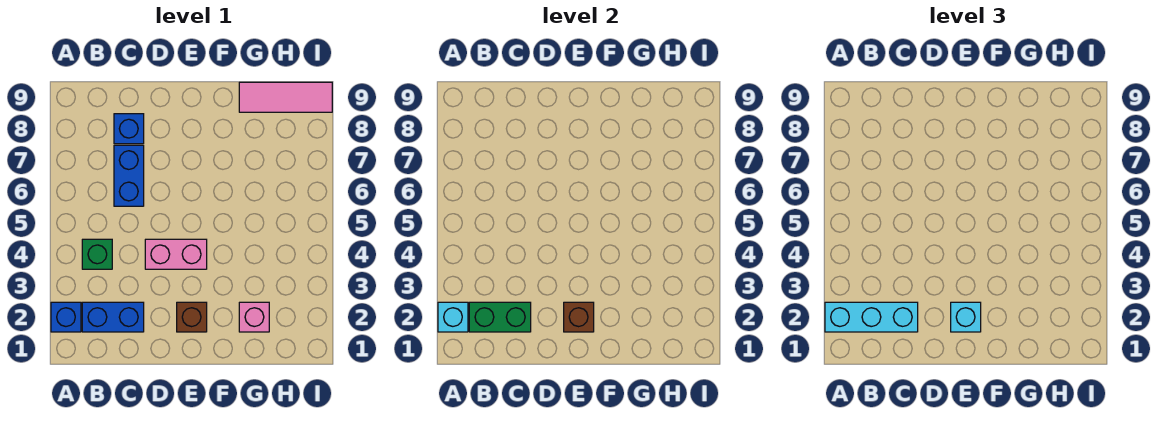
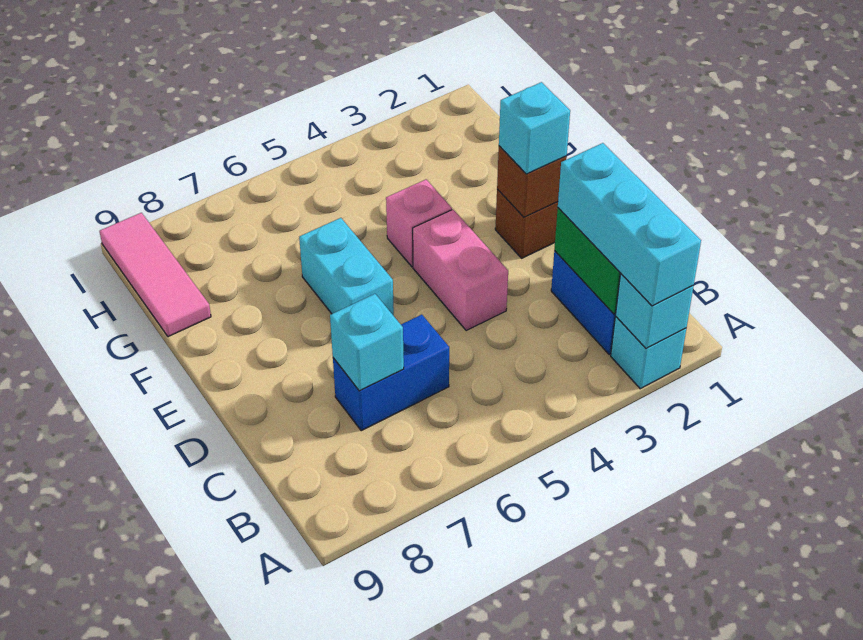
blue 1x1 brick [51,302,81,332] -> cyan 1x1 brick [611,317,686,389]
green 1x1 brick [82,239,112,269] -> none
none -> cyan 1x1 brick [330,294,404,391]
blue 1x1 brick [114,114,144,144] -> none
none -> cyan 1x2 brick [299,218,394,316]
pink 1x1 brick [239,302,269,332] -> pink 1x1 brick moved to [386,179,452,267]

